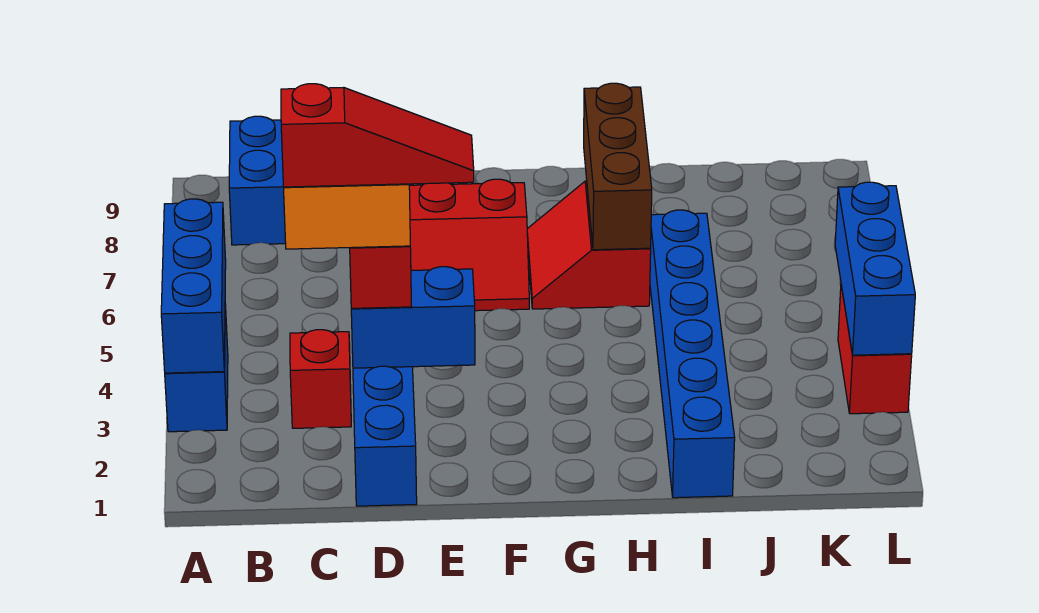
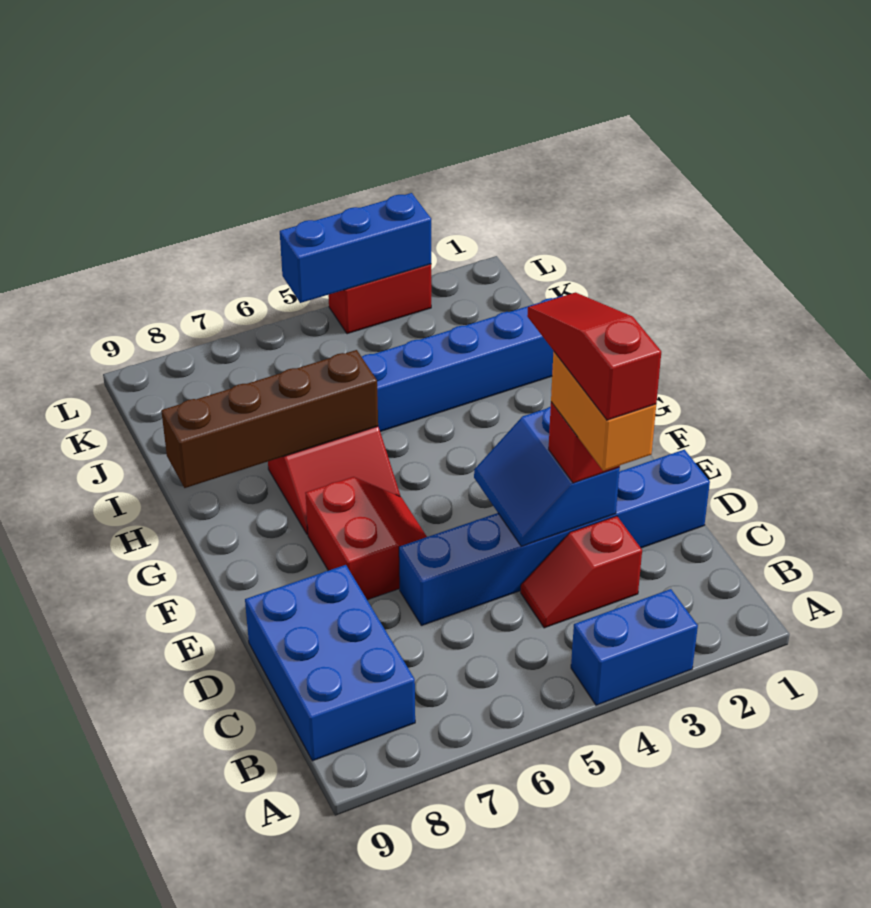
blue 1x3 brick [161,199,226,373] -> none
brown 1x3 brick [584,83,652,250] -> brown 1x4 brick [161,350,378,488]

